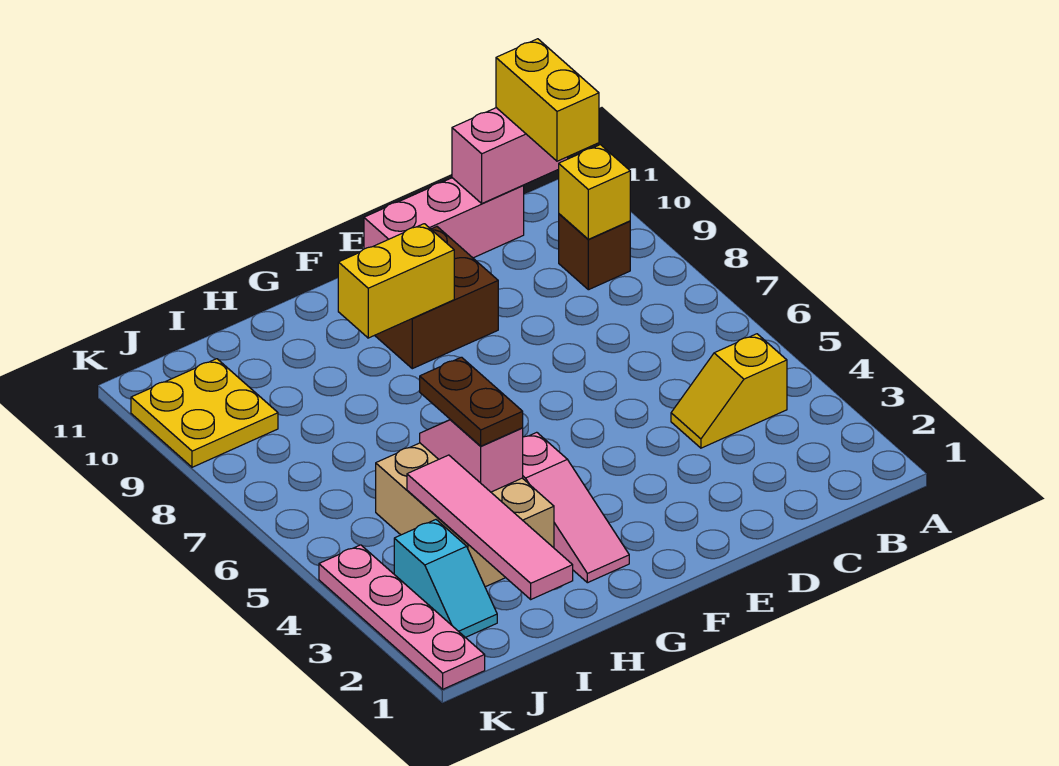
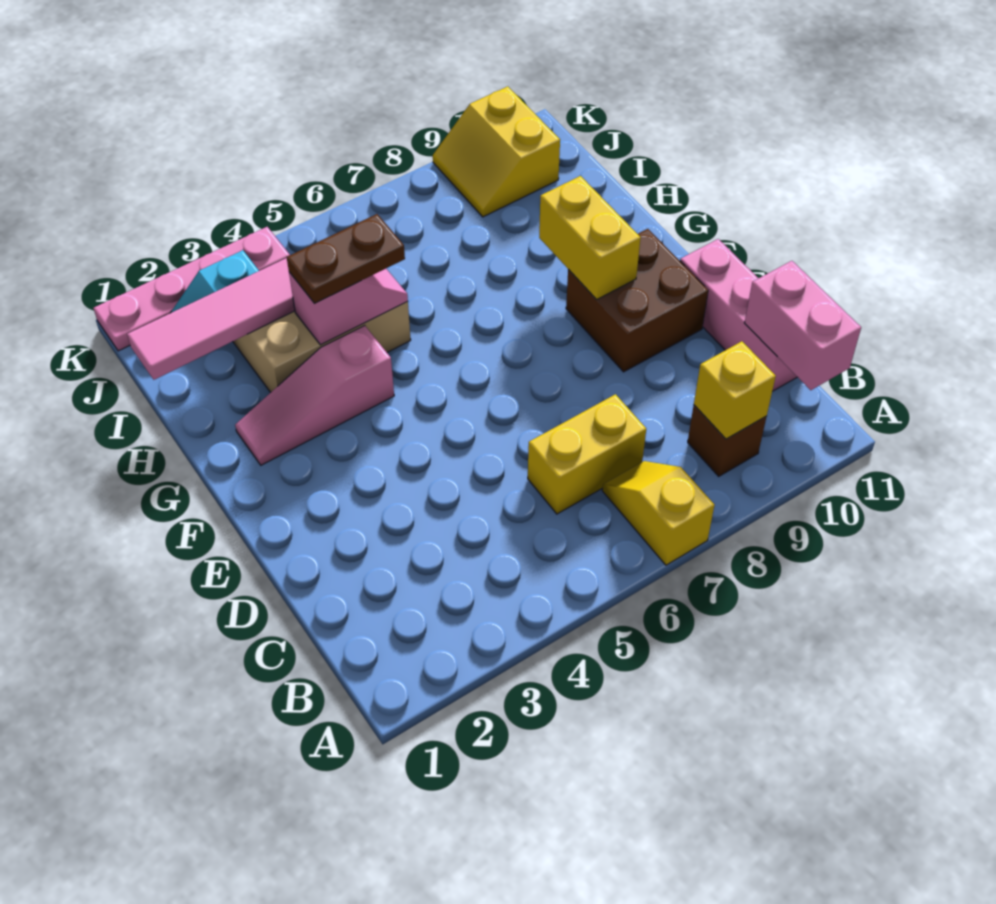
yellow 1x2 slope [671,334,787,448] -> yellow 1x2 slope moved to [602,461,714,565]
yellow 1x2 brick [496,39,599,161] -> yellow 1x2 brick moved to [528,394,646,514]
yellow 2x2 plate [131,359,278,467] -> yellow 2x2 slope [433,86,560,217]

